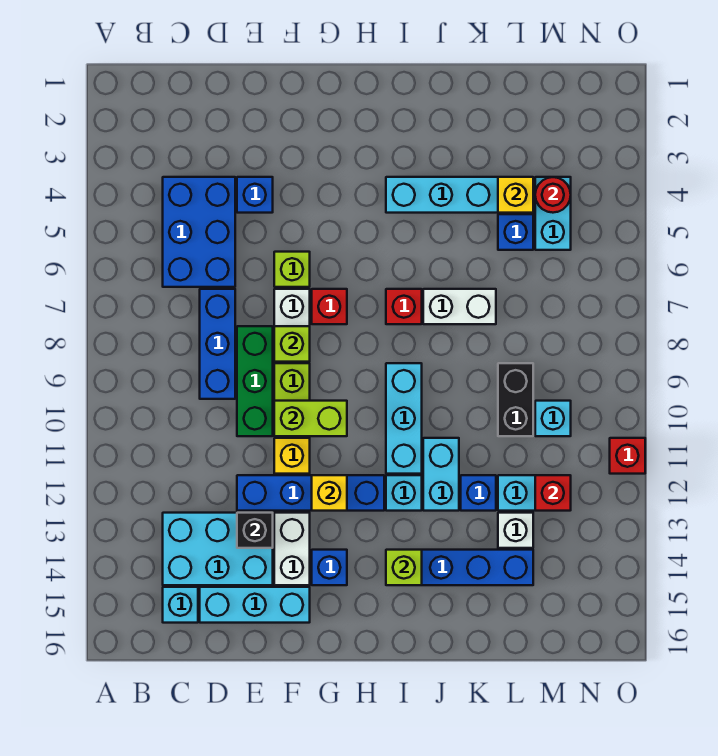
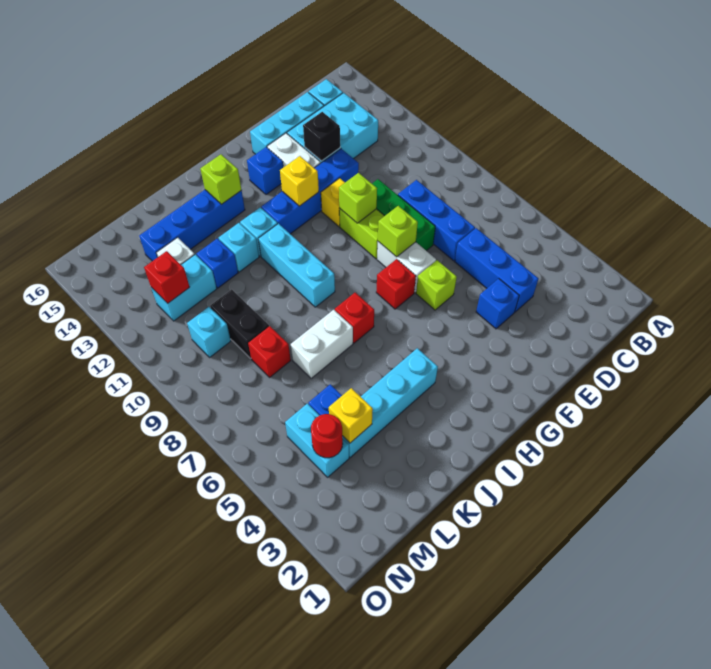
blue 2x3 brick [163,177,235,287] -> blue 1x3 brick [455,228,539,312]
lime 1x2 brick [274,401,347,436] -> lime 1x1 brick [339,173,377,223]
cyan 1x2 brick [423,438,459,511] -> cyan 1x1 brick [219,223,259,272]
red 1x1 brick [610,438,645,474] -> red 1x1 brick moved to [248,326,291,377]

